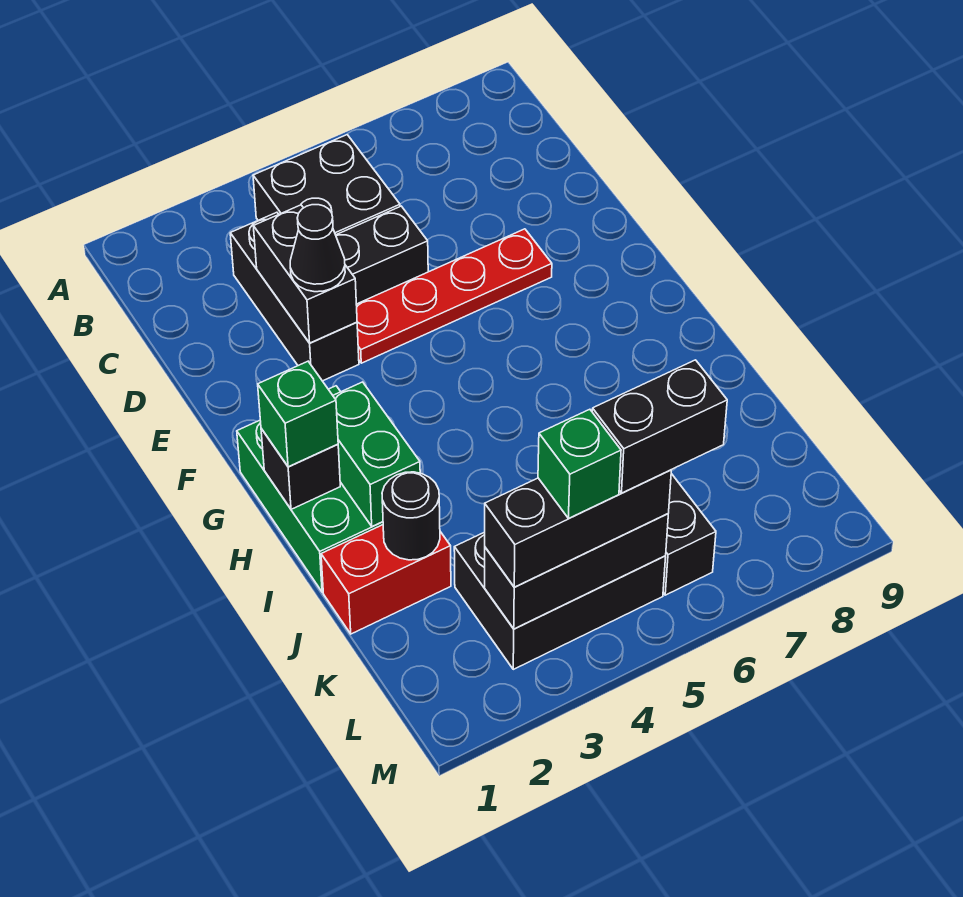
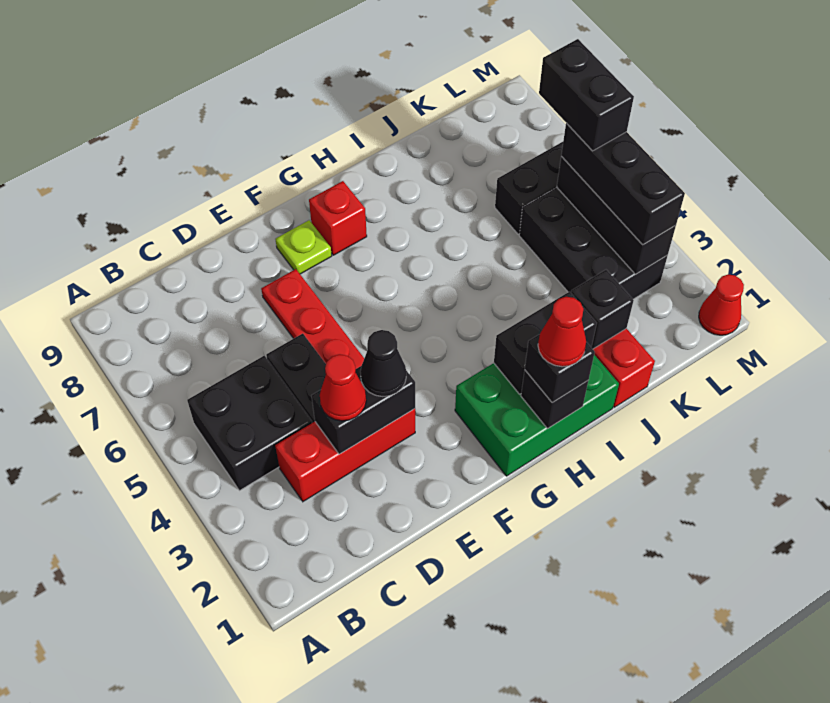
black 1x3 brick [230,212,359,381] -> red 1x3 brick [275,409,415,501]
none -> red 1x1 cone [320,354,366,421]
none -> lime 1x1 plate [275,220,332,274]
none -> red 1x1 brick [309,181,367,255]
green 1x1 brick [258,361,338,467] -> black 1x1 brick [525,334,595,403]
none -> red 1x1 cone [538,297,586,367]
green 1x2 brick [333,382,420,526] -> black 1x2 brick [494,292,597,394]
black 1x1 round brick [382,472,440,560] -> black 1x1 brick [571,270,634,349]
green 1x1 brick [538,409,621,518] -> none
none -> red 1x1 cone [699,274,744,335]

